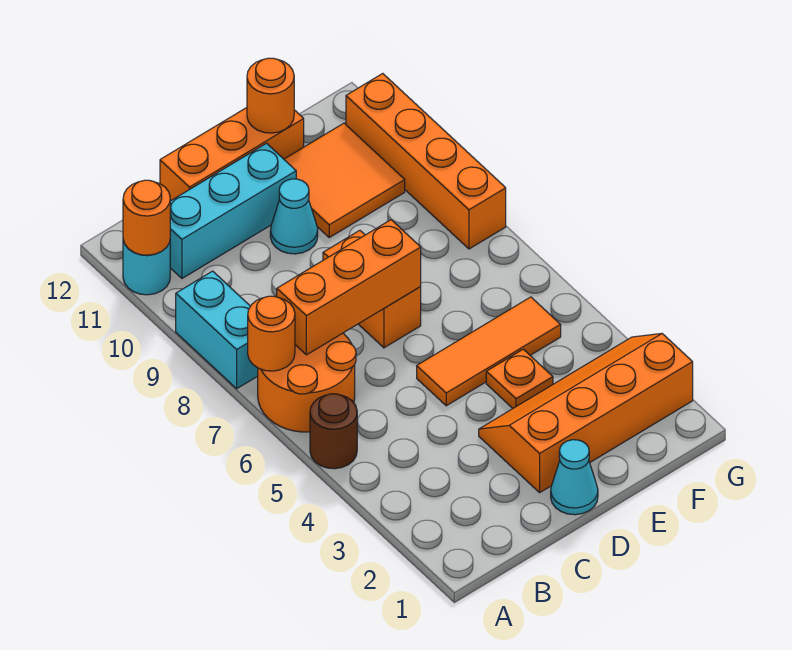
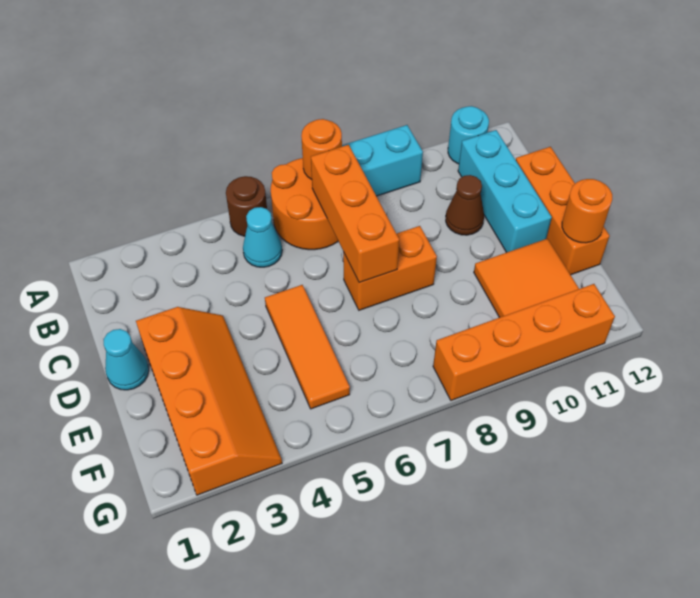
orange 1x1 round brick [123,180,170,255] -> none
none -> brown 1x1 cone [446,175,484,235]
cyan 1x1 cone [270,179,318,254] -> cyan 1x1 cone moved to [243,207,282,267]
orange 1x1 plate [486,349,553,408] -> none

